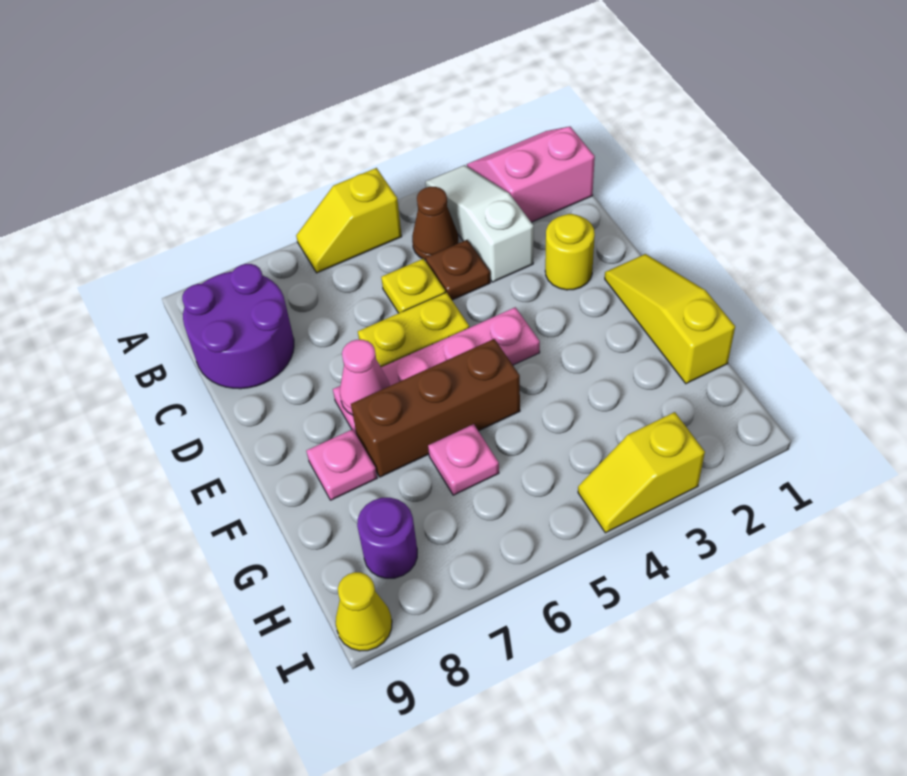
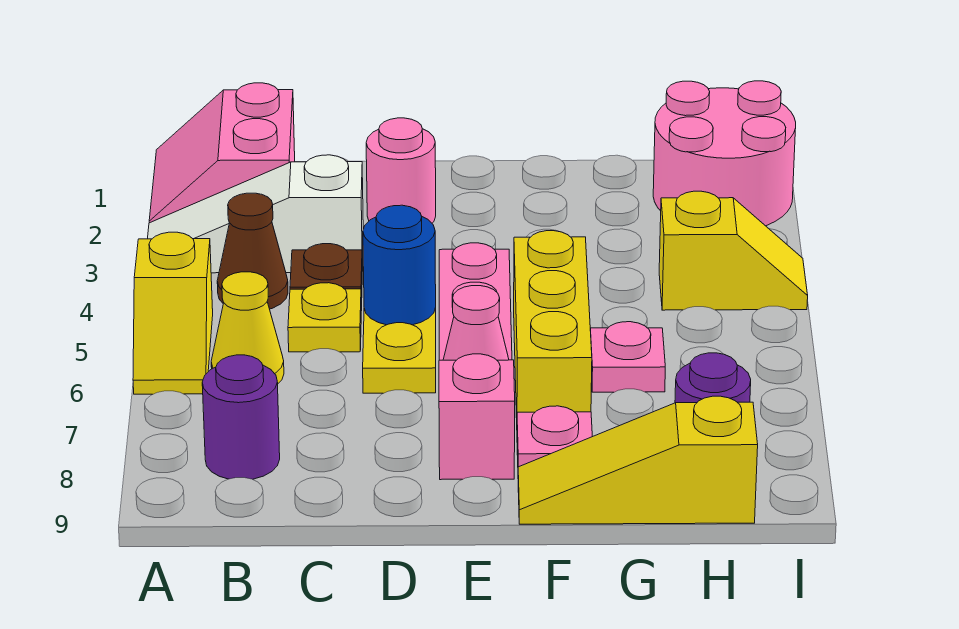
purple 2x2 round brick [182,264,294,389] -> purple 1x1 round brick [202,355,280,479]
yellow 1x1 round brick [545,214,595,290] -> pink 1x1 round brick [366,118,436,223]
none -> blue 1x1 round brick [363,205,436,325]
yellow 1x3 slope [605,254,735,384] -> yellow 1x3 slope moved to [518,396,758,524]
none -> pink 1x1 brick [439,354,515,480]
brown 1x3 brick [351,339,520,477] -> yellow 1x3 brick [514,231,592,418]
none -> pink 2x2 round brick [653,81,796,226]
yellow 1x2 slope [578,412,705,533] -> yellow 1x2 slope turned to [659,191,808,310]
yellow 1x1 cone [336,572,392,651] -> yellow 1x1 cone moved to [211,272,284,383]

